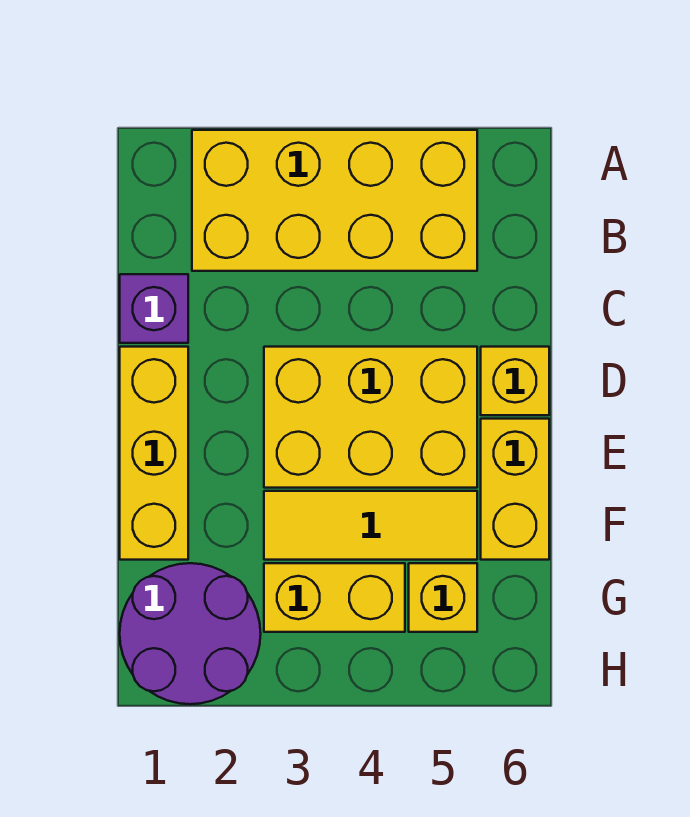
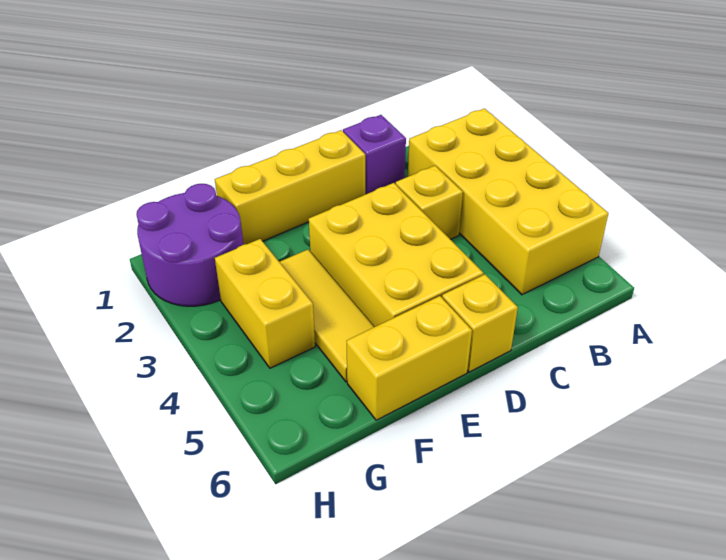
yellow 1x1 brick [409,563,477,632] -> yellow 1x1 brick moved to [396,166,463,239]

